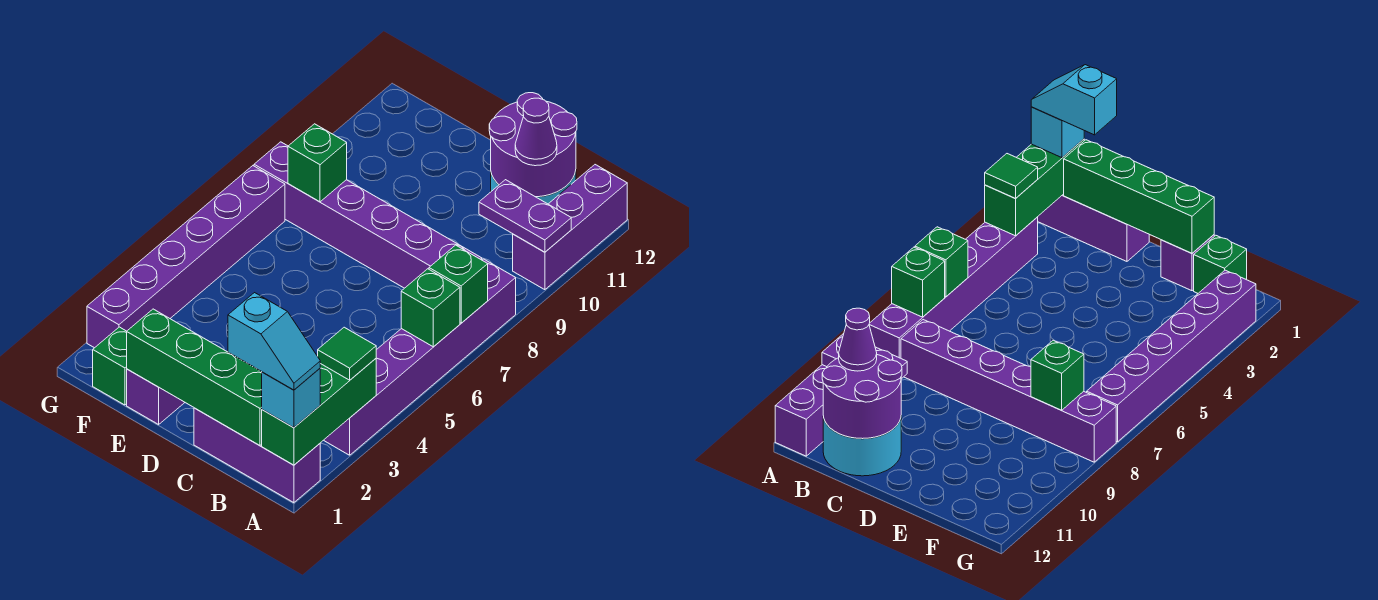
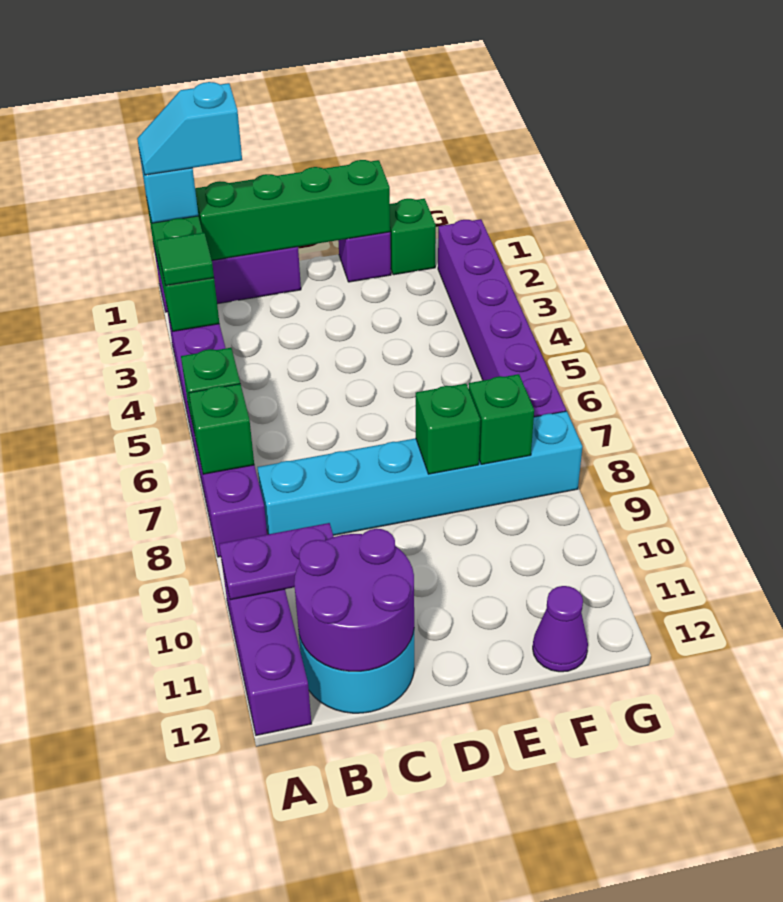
purple 1x6 brick [254,142,482,288] -> cyan 1x6 brick [258,411,582,535]
purple 1x1 cone [515,98,557,166] -> purple 1x1 cone moved to [533,586,588,672]
none -> green 1x1 brick [416,384,480,474]

